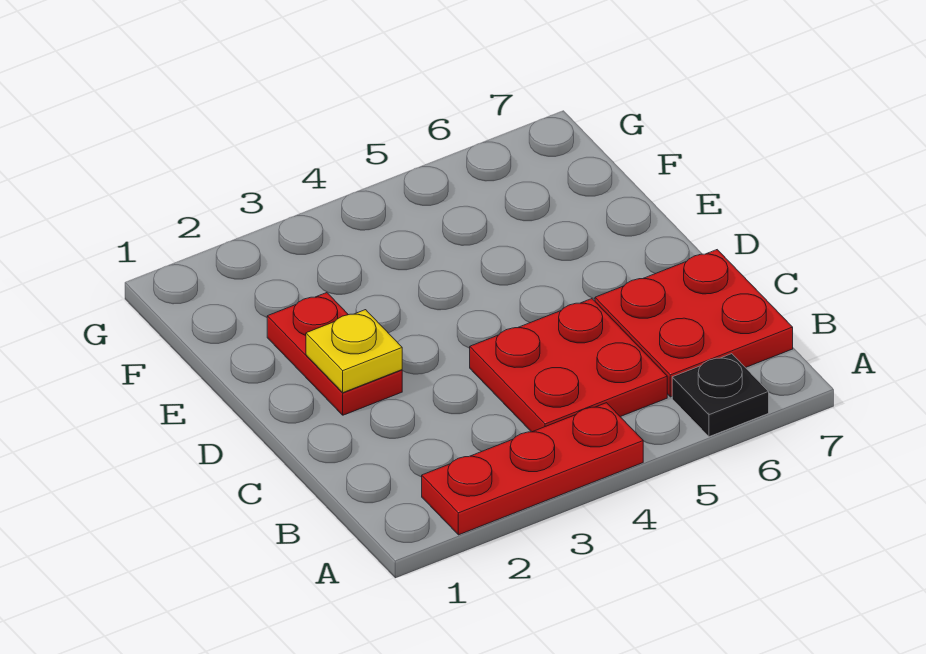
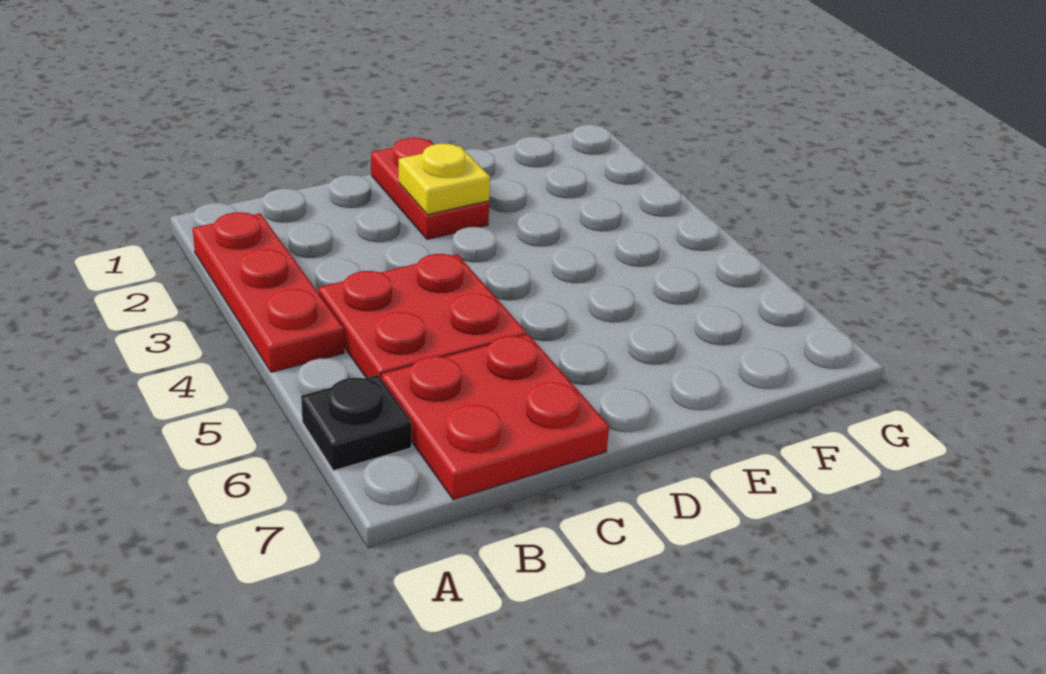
red 1x2 plate [267,293,402,415] -> red 1x2 plate turned to [371,138,489,239]

